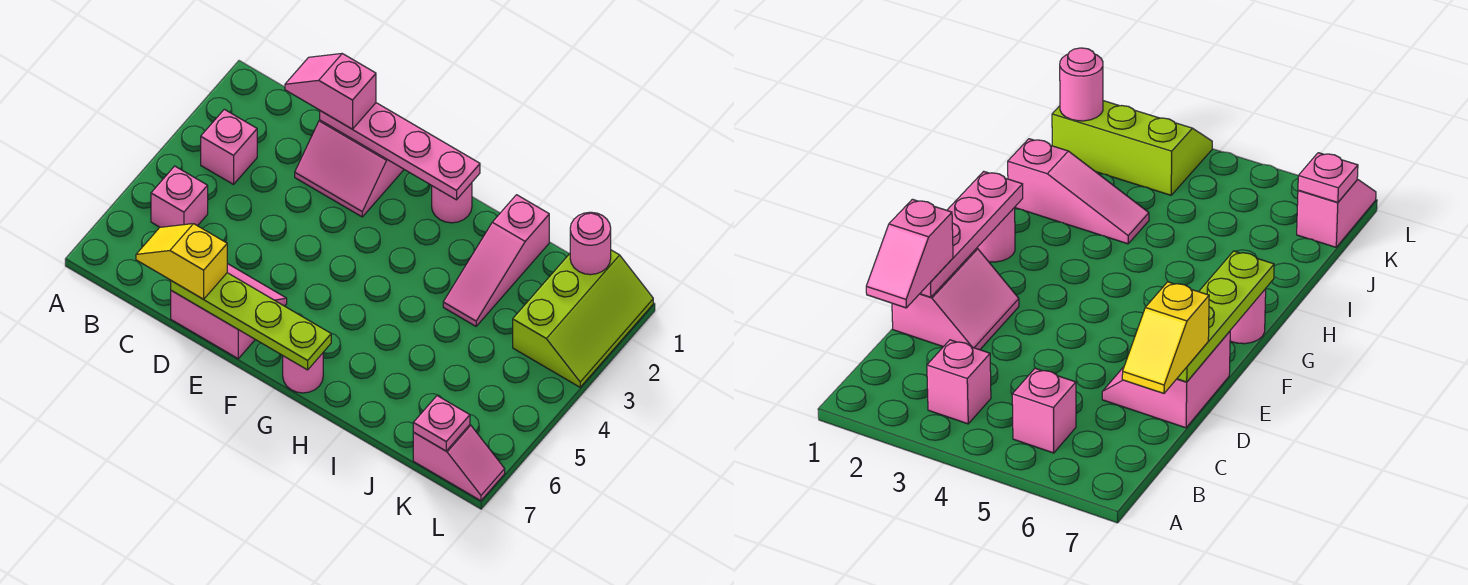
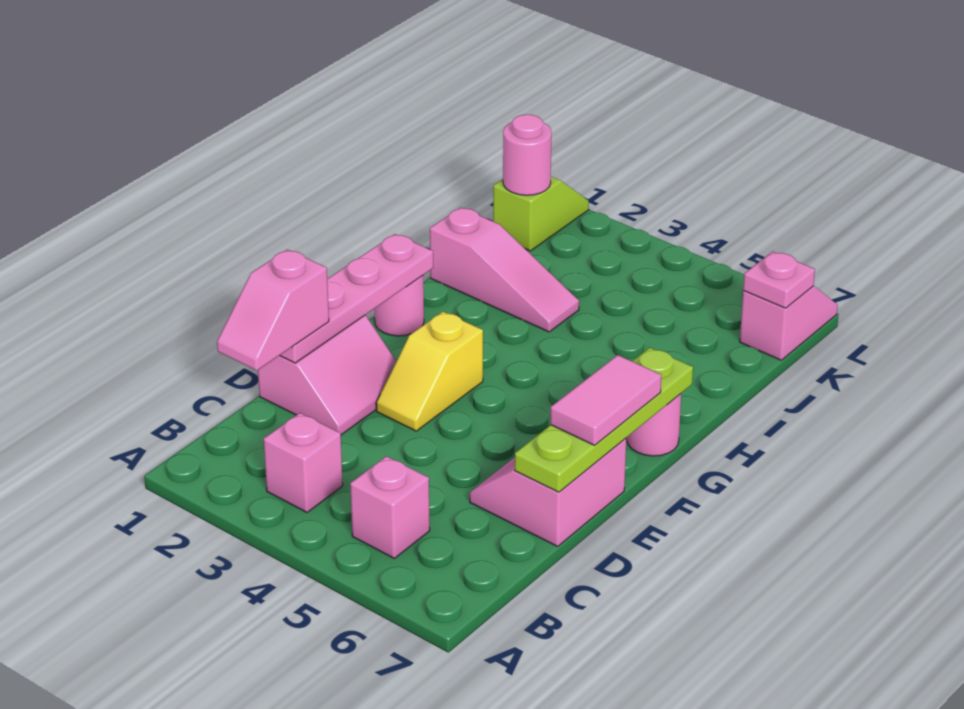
yellow 1x2 slope [136,224,227,299] -> yellow 1x2 slope moved to [376,312,483,431]
none -> pink 1x2 tile [550,355,661,445]
lime 2x3 slope [513,250,653,387] -> lime 1x2 slope [493,177,589,251]

